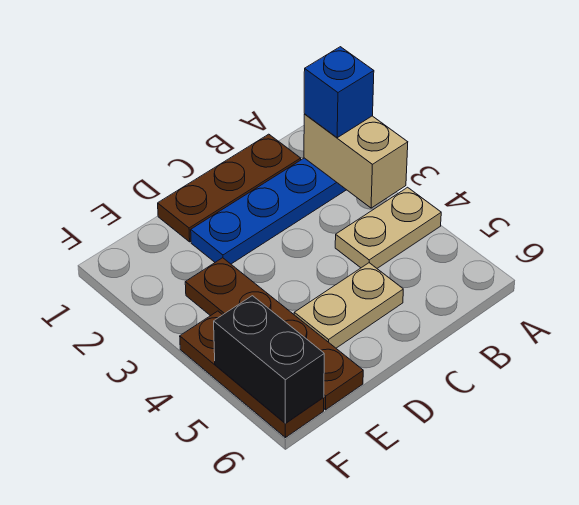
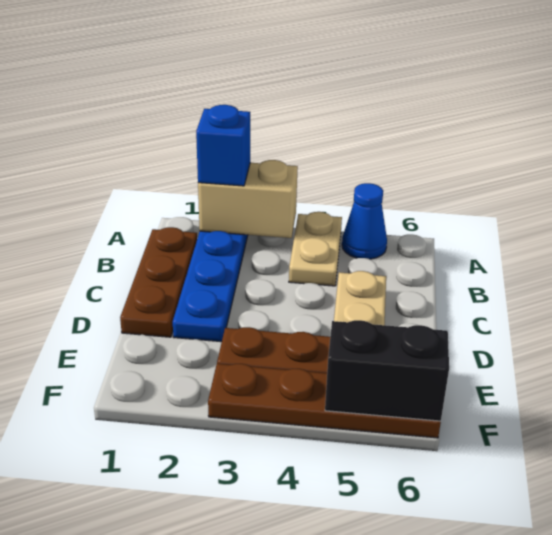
none -> blue 1x1 cone [342,183,387,259]
brown 1x3 plate [180,311,324,438] -> brown 1x4 plate [208,364,441,438]

